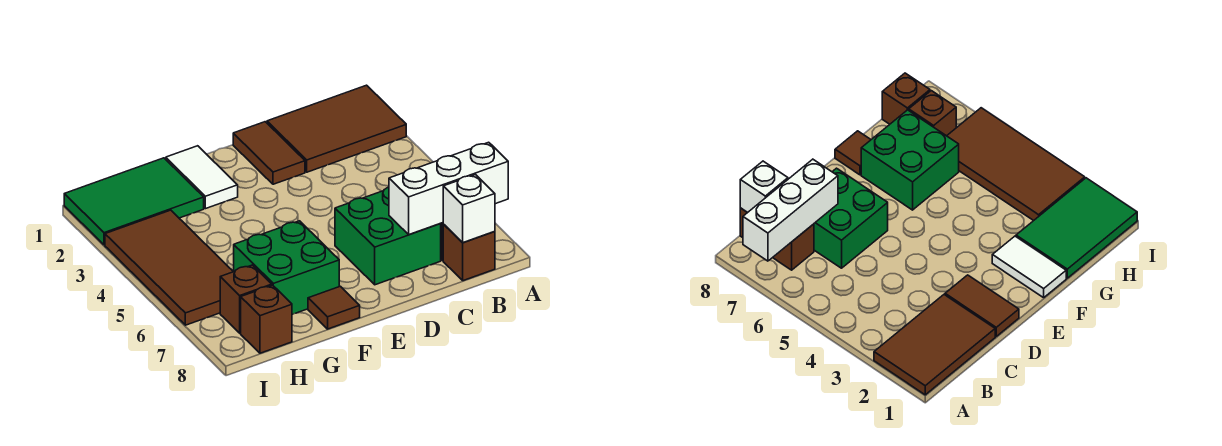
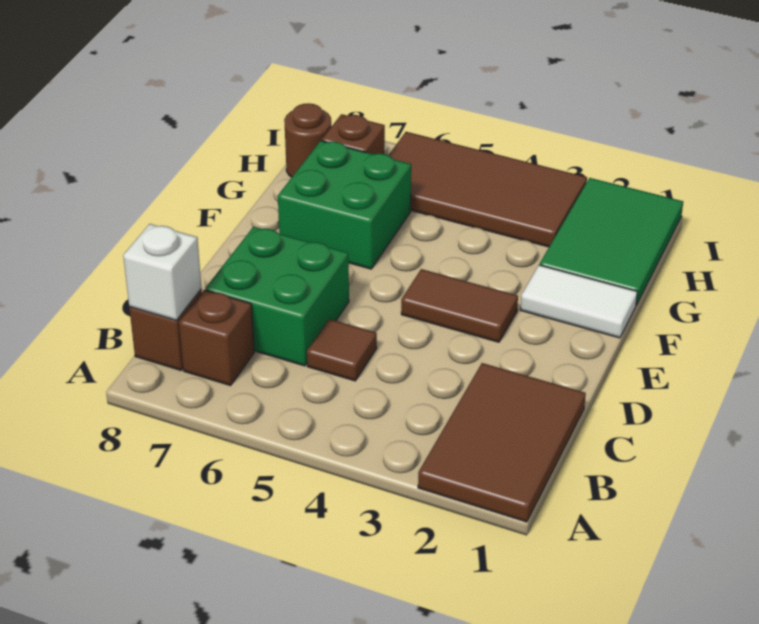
white 1x3 brick [389,142,508,234] -> none
brown 1x2 tile [233,122,305,184] -> brown 1x2 tile moved to [401,269,518,342]
brown 1x1 tile [308,286,360,329] -> brown 1x1 tile moved to [307,319,377,381]
brown 1x1 brick [241,285,292,353] -> brown 1x1 round brick [284,103,331,177]

